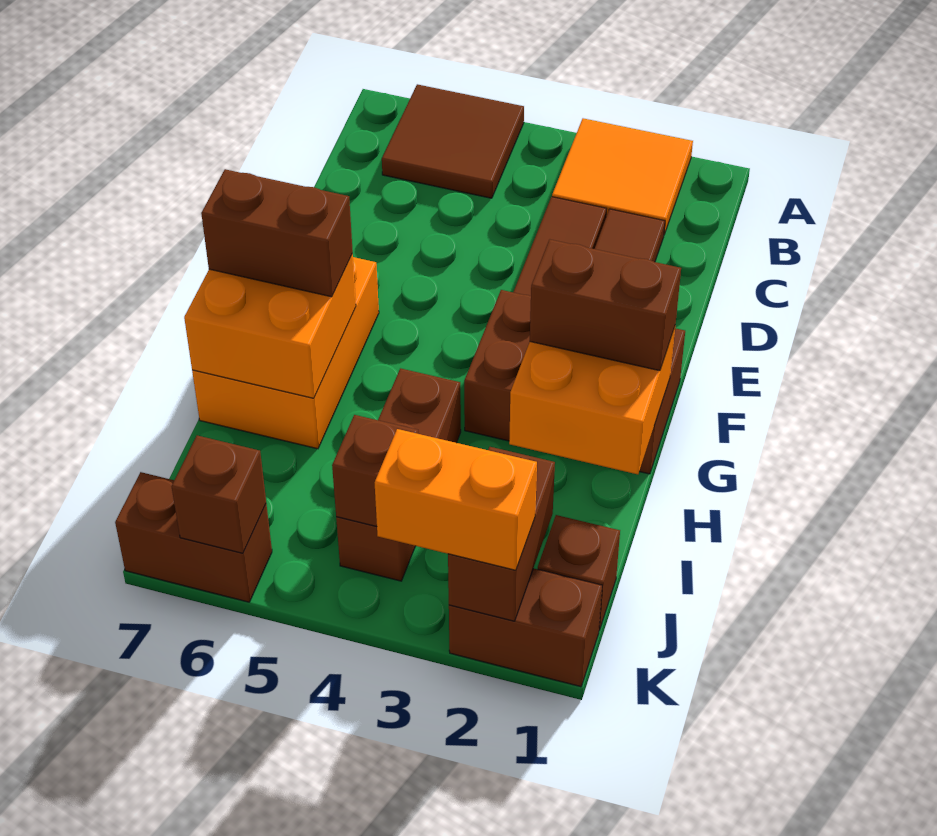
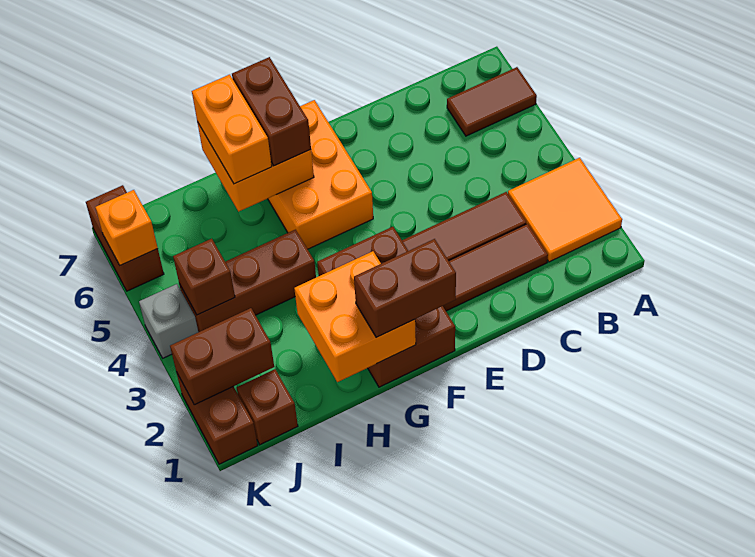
brown 2x2 tile [382,84,524,198] -> brown 1x2 tile [447,67,537,136]
orange 2x3 brick [192,257,379,449] -> orange 2x3 brick turned to [268,100,373,249]
brown 1x2 brick [530,240,681,371] -> brown 1x2 brick turned to [354,239,456,338]
orange 1x2 brick [375,429,537,570] -> orange 1x2 brick moved to [192,75,272,184]
none -> grey 1x1 brick [139,284,198,358]
brown 1x1 brick [172,436,266,553] -> orange 1x1 brick [95,190,158,265]

